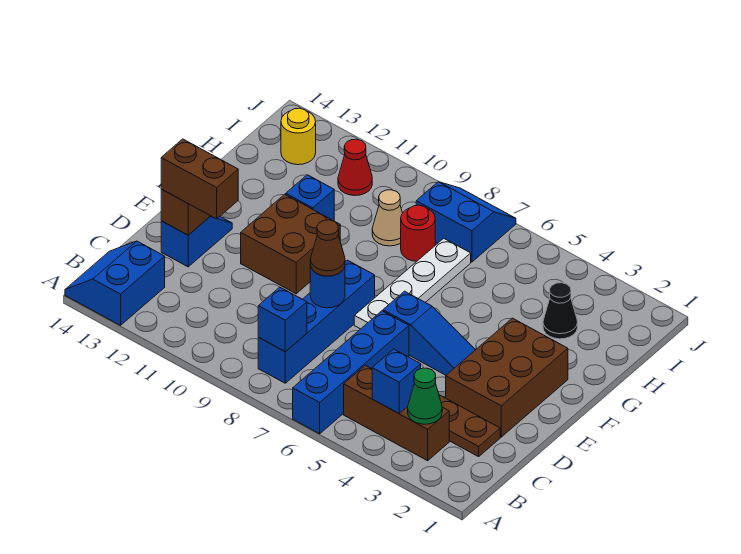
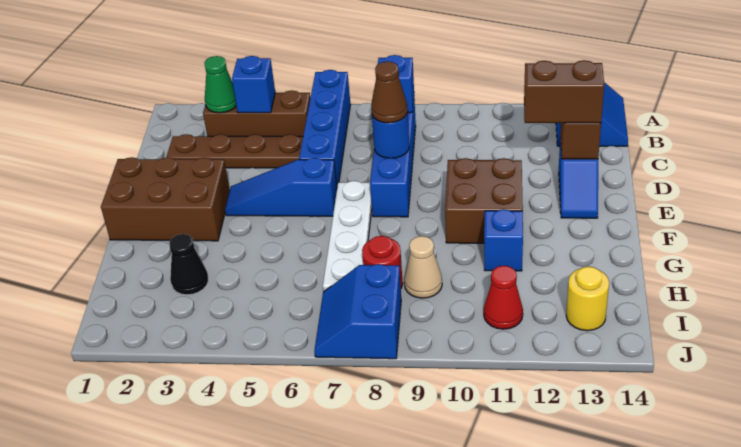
brown 2x3 brick [446,318,568,437] -> brown 2x3 brick turned to [101,157,230,241]
blue 2x2 slope [416,182,516,262] -> blue 2x2 slope turned to [314,264,401,359]

